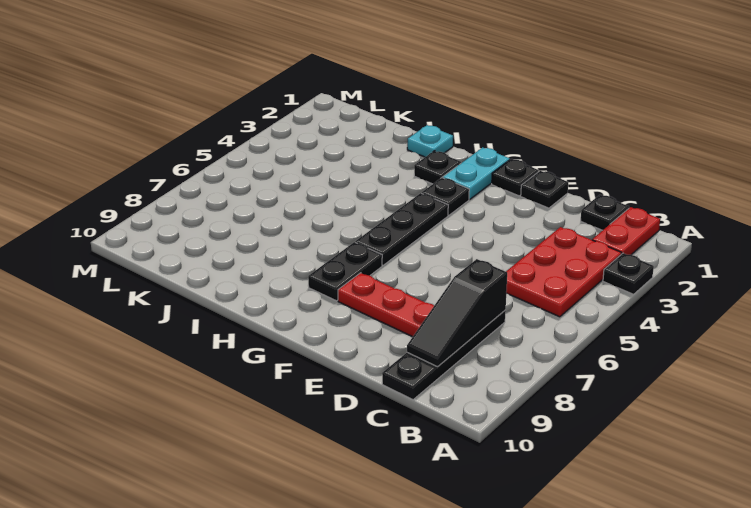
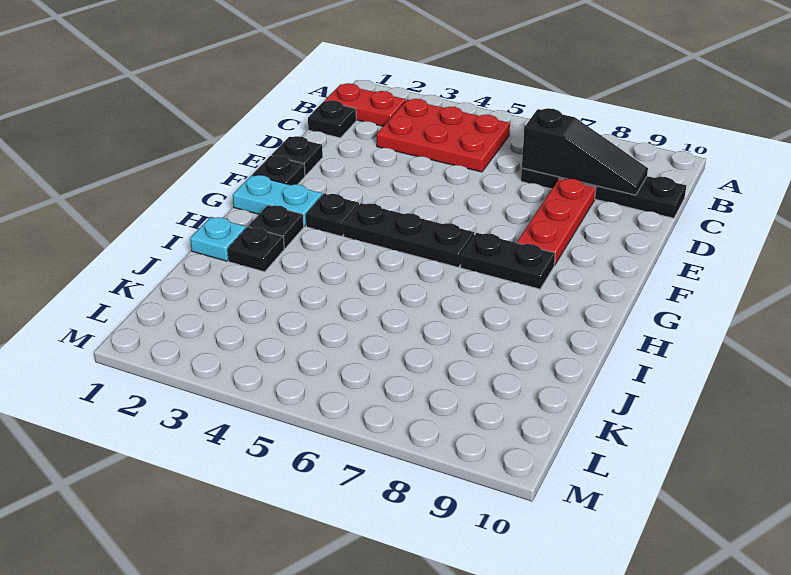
black 1x1 plate [603,253,654,294] -> black 1x1 plate moved to [228,227,284,272]

